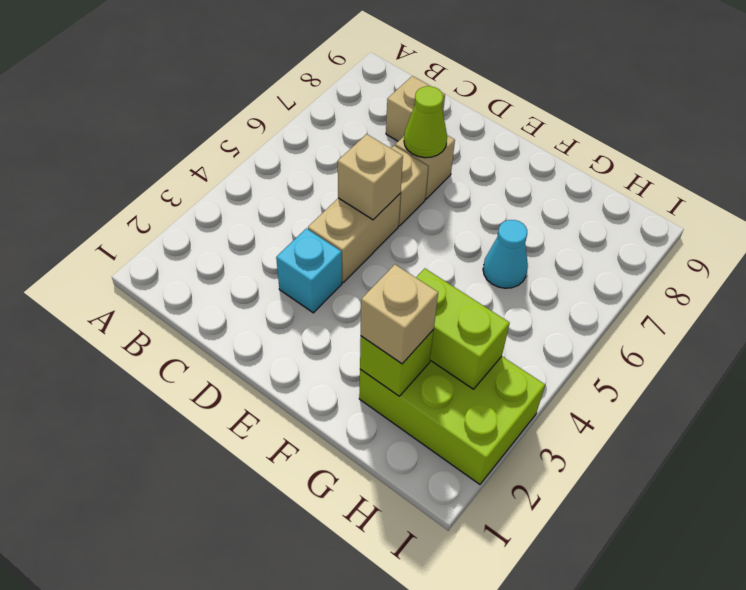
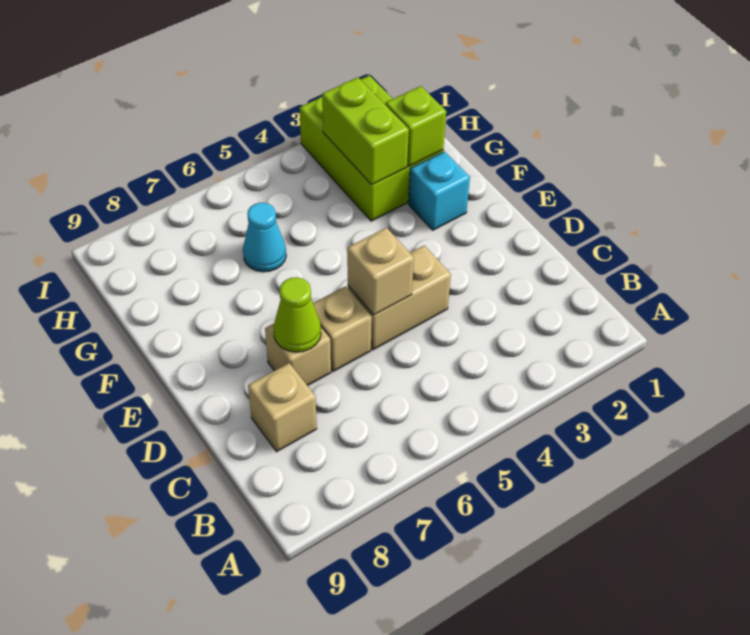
cyan 1x1 brick [276,228,342,313] -> cyan 1x1 brick moved to [408,152,470,230]
tan 1x1 brick [361,265,438,364] -> none

